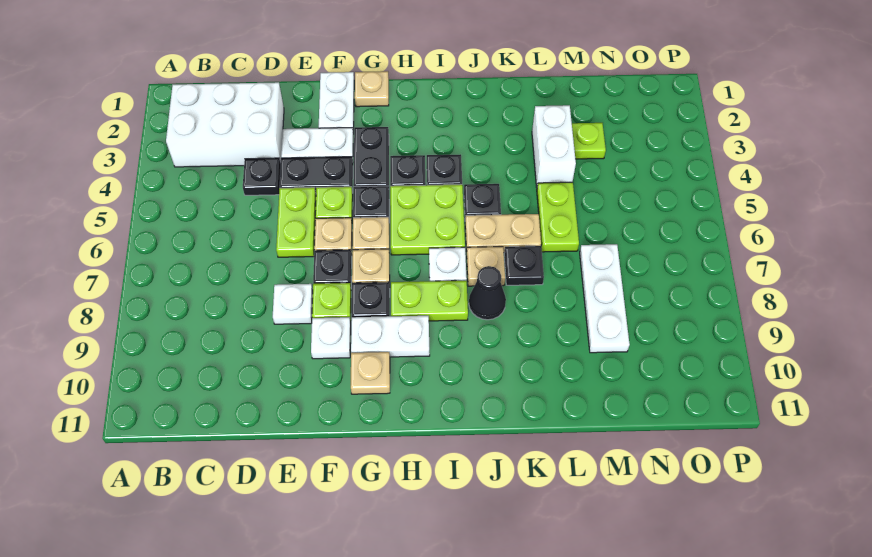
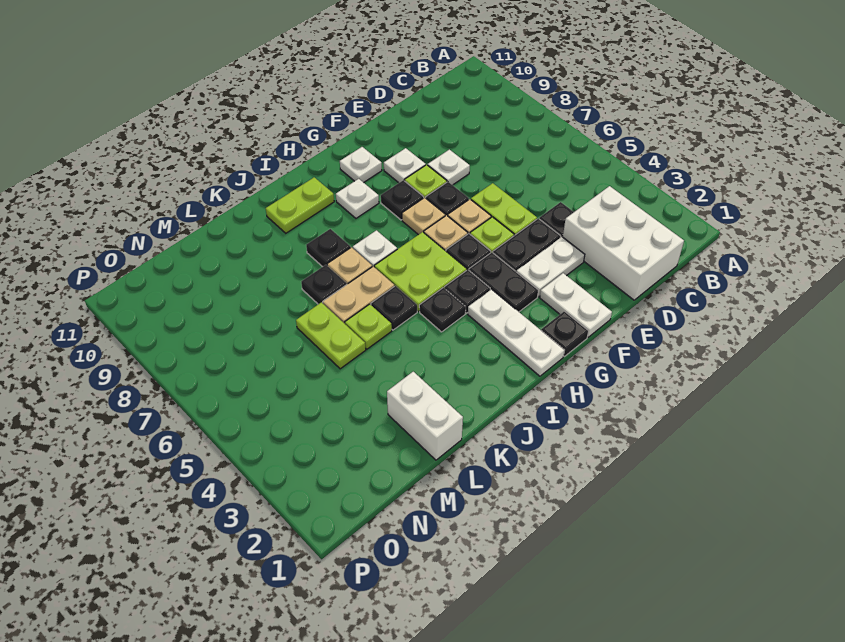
white 2x3 brick [166,82,284,167] -> white 2x3 brick turned to [563,186,684,300]
tan 1x1 plate [355,71,389,107] -> black 1x1 plate [541,311,588,356]
white 1x2 plate [351,316,430,357] -> white 1x1 plate [336,179,379,218]
tan 1x1 plate [351,352,390,394] -> white 1x1 plate [340,147,382,183]
lime 1x2 plate [391,281,468,321] -> lime 1x2 plate moved to [266,177,334,233]
black 1x1 cone [469,266,506,320] -> black 1x1 plate [306,229,351,267]
white 1x2 brick [532,105,576,188] -> white 1x2 brick moved to [387,372,463,460]
lime 1x1 plate [572,123,606,159] -> lime 1x1 plate moved to [345,304,392,349]
white 1x3 plate [580,244,630,353] -> white 1x3 plate moved to [468,289,564,376]

